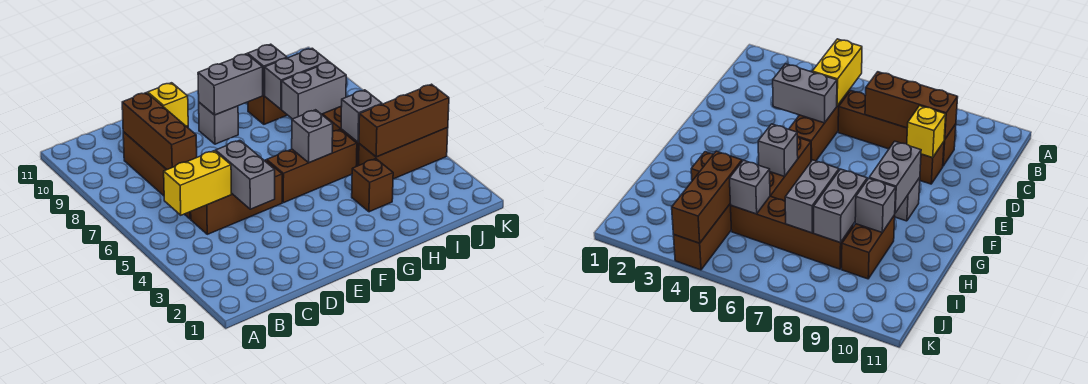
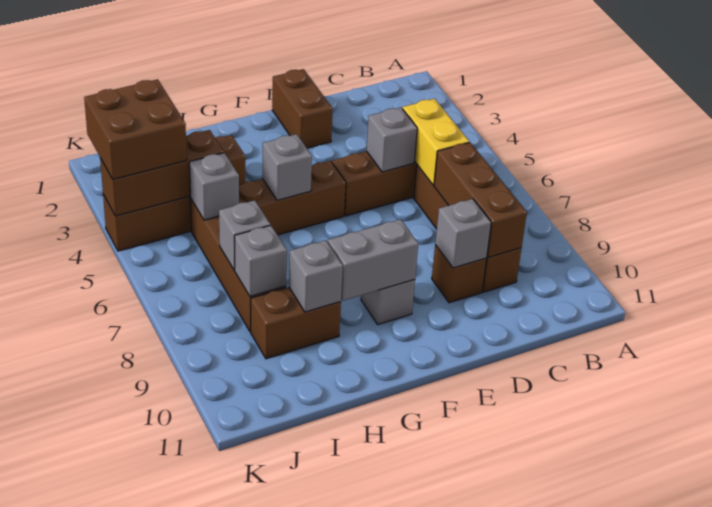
yellow 1x2 brick [164,151,231,215] -> yellow 1x2 brick turned to [403,99,469,185]
grey 1x2 brick [216,140,275,209] -> grey 1x1 brick [366,107,417,172]
yellow 1x1 brick [148,83,188,126] -> grey 1x1 brick [435,199,491,268]
none -> brown 1x2 brick [272,69,333,148]
grey 1x2 brick [282,62,346,119] -> grey 1x1 brick [219,200,270,270]
grey 1x2 brick [264,48,329,109] -> grey 1x1 brick [235,225,287,296]
none -> brown 2x2 brick [84,79,187,180]

